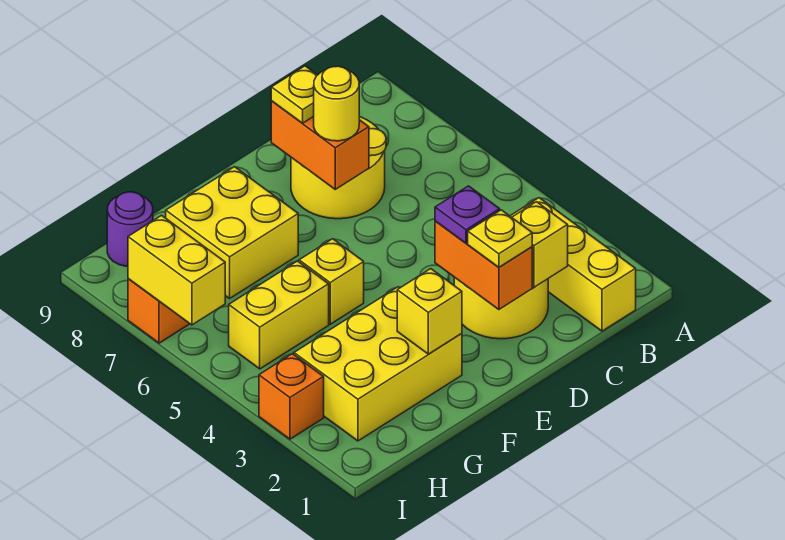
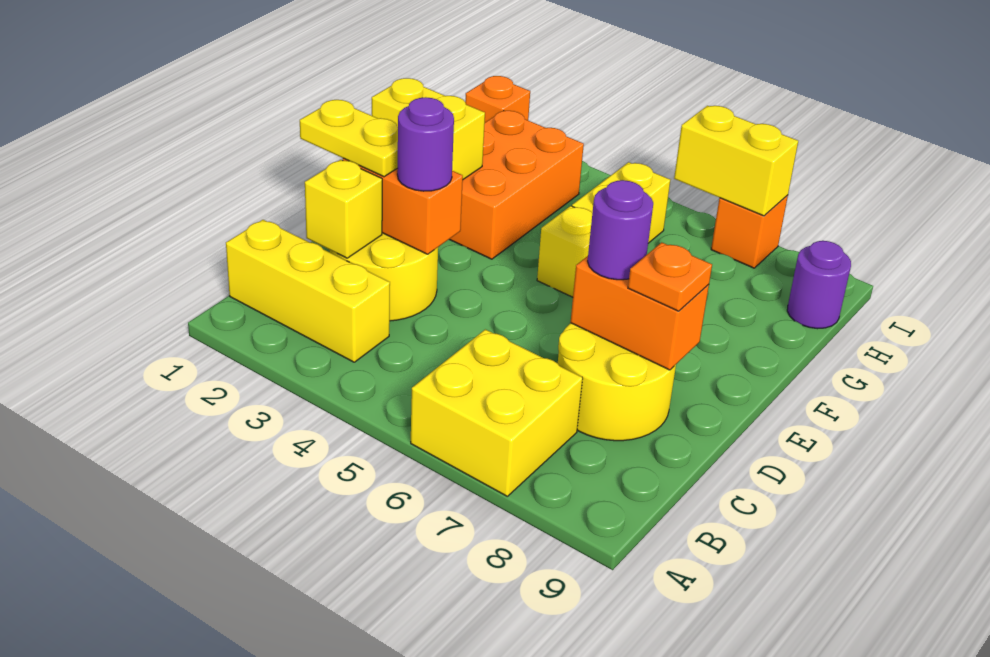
yellow 1x1 plate [468,210,532,267] -> yellow 1x2 plate [300,100,398,177]
purple 1x1 plate [435,186,500,243] -> purple 1x1 round brick [397,97,454,191]
yellow 1x1 round brick [314,66,359,141] -> purple 1x1 round brick [588,180,653,280]
yellow 1x1 plate [271,66,317,123] -> orange 1x1 plate [628,242,712,311]
yellow 2x3 brick [294,287,462,441] -> orange 2x3 brick [449,111,584,259]
yellow 1x1 brick [397,269,462,354] -> yellow 1x2 brick [372,78,485,179]
yellow 2x2 brick [166,167,298,298] -> yellow 2x2 brick moved to [411,329,583,496]
orange 1x1 brick [259,354,324,439] -> orange 1x1 brick moved to [465,76,530,122]

